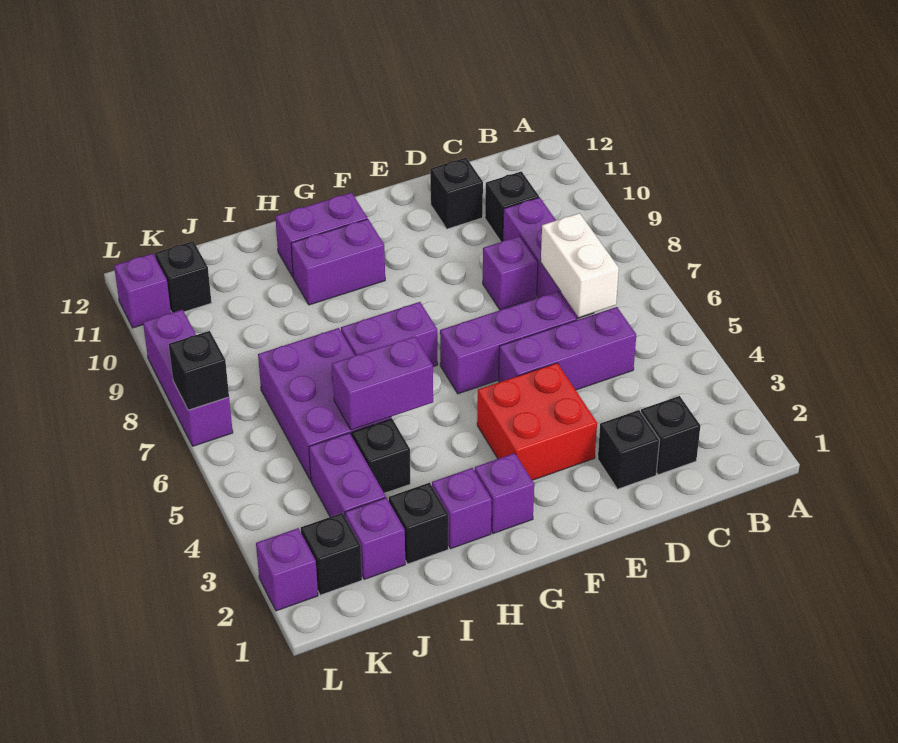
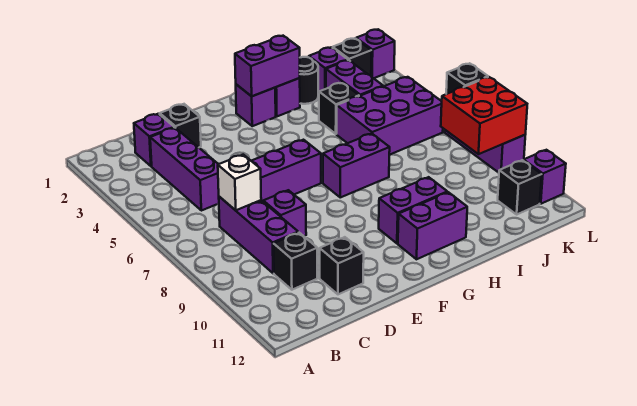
black 1x1 brick [641,396,700,475] -> purple 1x1 brick [134,114,174,166]
purple 1x3 brick [499,307,636,390] -> purple 1x3 brick turned to [150,128,219,211]
white 1x2 brick [541,213,619,317] -> white 1x1 brick [218,155,261,210]
red 2x2 brick [477,363,597,480] -> red 2x2 brick moved to [441,77,527,154]
purple 1x2 brick [332,336,433,430] -> purple 1x2 brick moved to [235,36,300,96]
black 1x1 brick [389,483,448,564] -> black 1x1 round brick [300,57,318,104]
purple 2x3 brick [258,328,391,481] -> purple 2x3 brick turned to [337,77,443,155]

